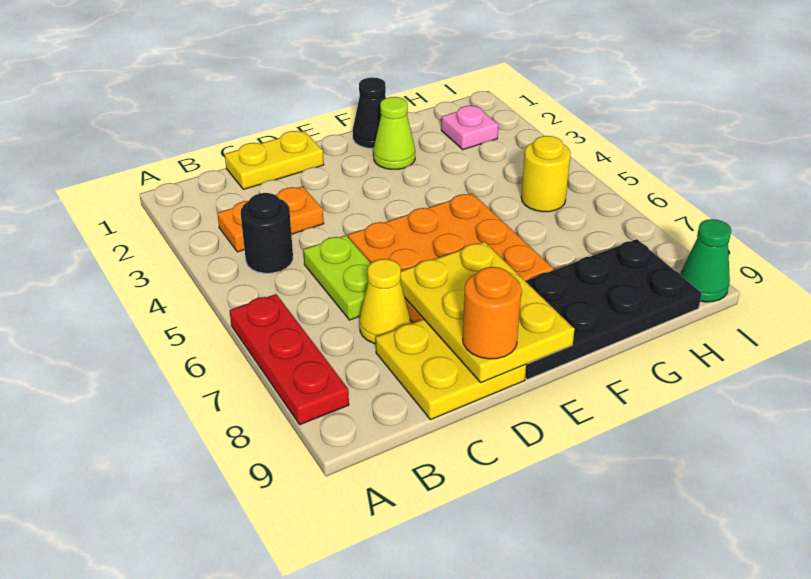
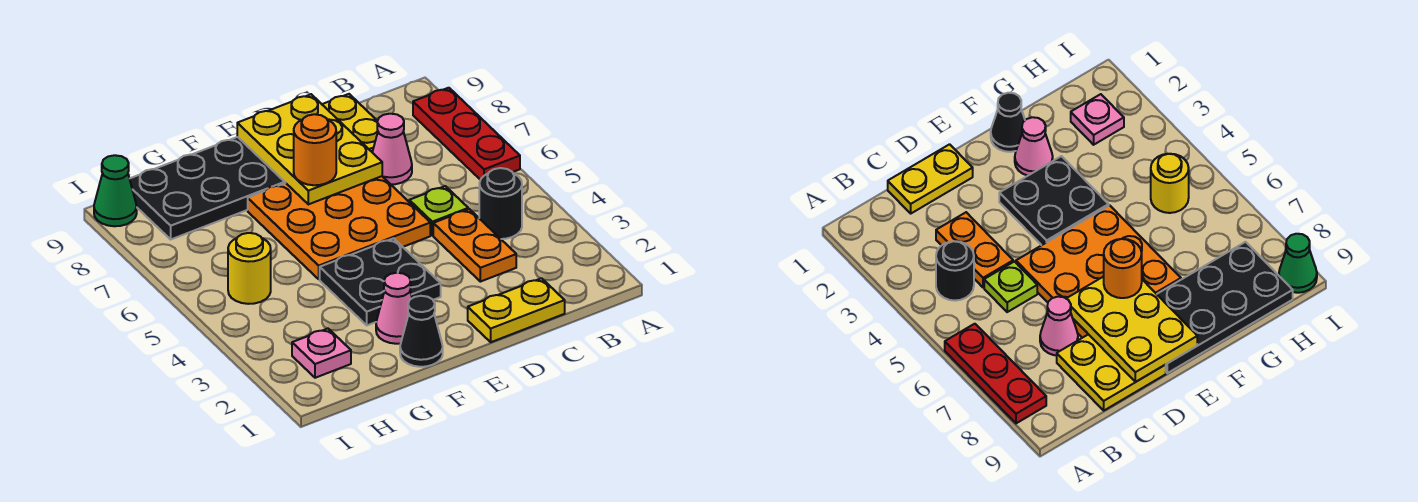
orange 1x2 plate [217,186,324,252] -> orange 1x2 plate turned to [433,209,516,282]
lime 1x2 plate [303,235,371,320] -> lime 1x1 plate [409,186,468,235]
yellow 1x1 cone [360,259,410,344] -> pink 1x1 cone [372,114,412,184]
orange 1x1 round brick [463,267,521,359] -> orange 1x1 round brick moved to [294,114,336,185]
none -> black 2x2 plate [320,238,441,325]
lime 1x1 cone [373,97,415,169] -> pink 1x1 cone [376,273,412,344]

